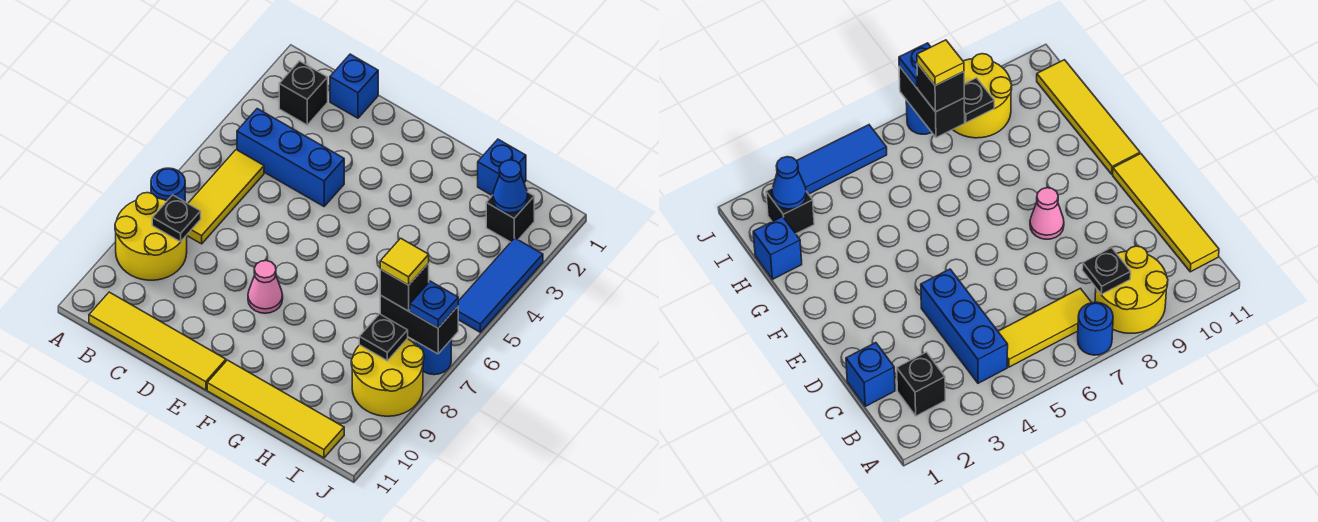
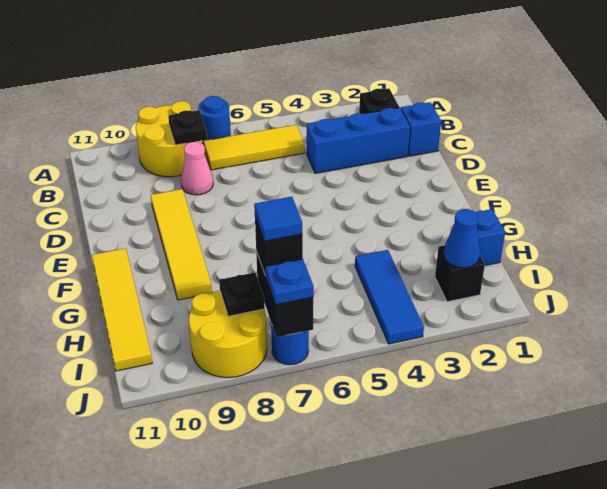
blue 1x3 brick [237,109,344,206] -> blue 1x3 brick turned to [307,108,410,174]
yellow 1x4 tile [89,292,226,390] -> yellow 1x4 tile moved to [151,189,212,300]
pink 1x1 cone [248,261,283,313] -> pink 1x1 cone moved to [181,142,213,195]
yellow 1x1 tile [380,238,429,285] -> blue 1x1 tile [254,197,302,241]
blue 1x3 tile [458,238,543,332] -> blue 1x3 tile turned to [355,250,424,344]

